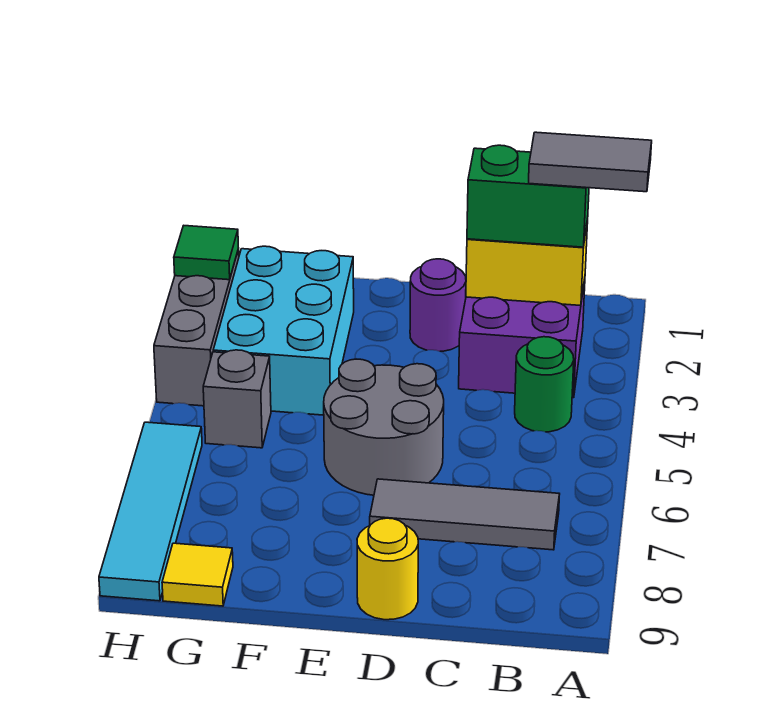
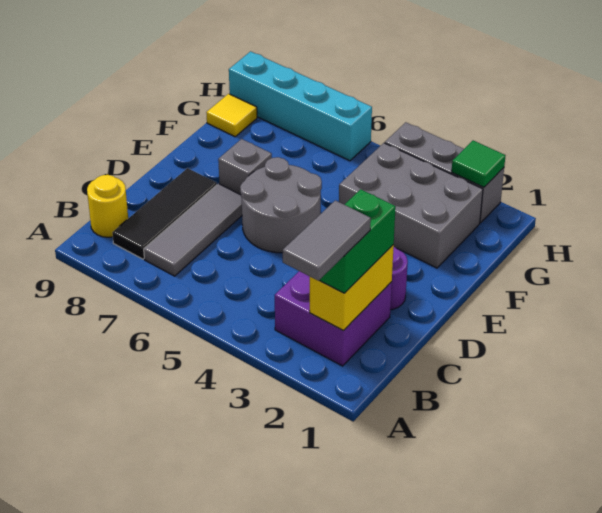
green 1x1 round brick [515,337,574,432] -> none
none -> black 1x3 tile [112,168,217,259]
yellow 1x1 round brick [357,518,418,620] -> yellow 1x1 round brick moved to [87,175,128,237]
cyan 2x3 brick [213,246,354,415] -> grey 2x3 brick [339,143,483,268]
grey 1x1 brick [203,350,271,448] -> grey 1x1 brick moved to [218,139,272,195]
cyan 1x4 tile [99,422,202,601] -> cyan 1x4 brick [229,51,372,161]

